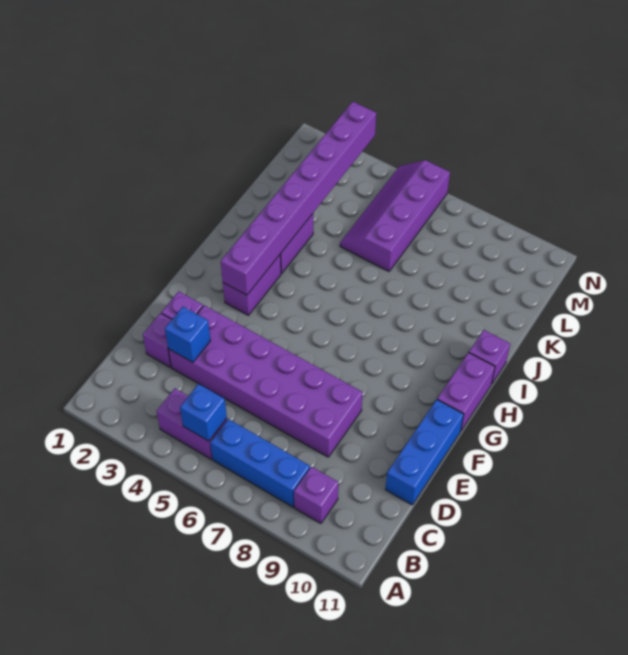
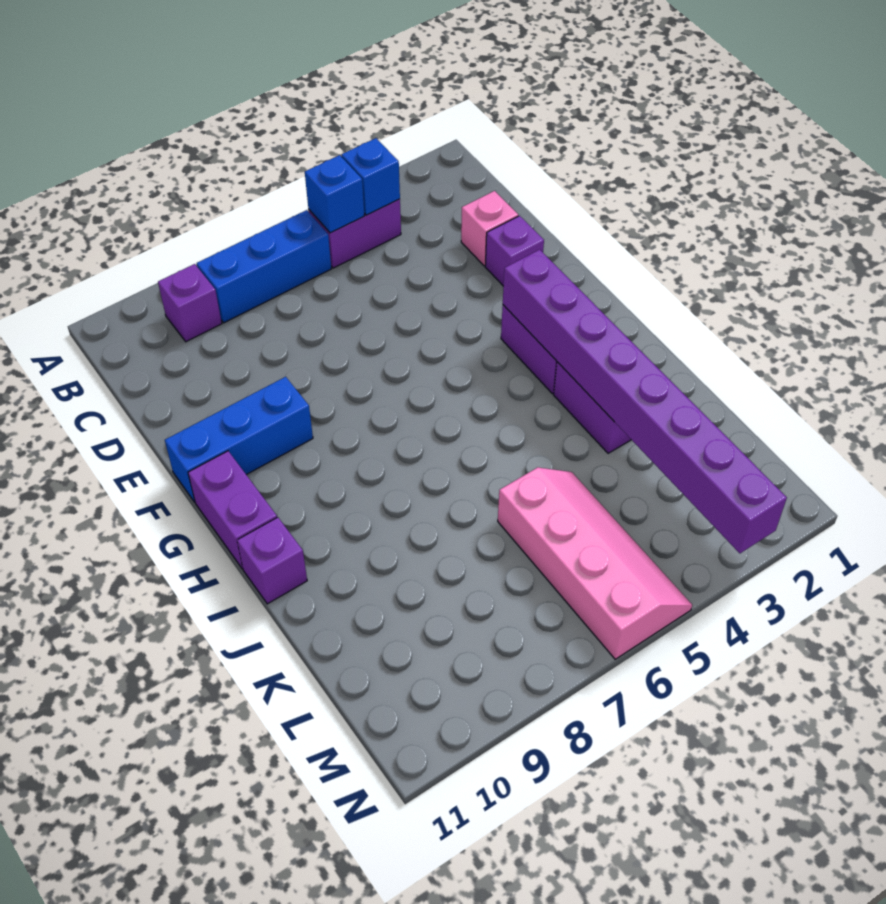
purple 1x1 brick [143,313,172,367] -> pink 1x1 brick [461,191,518,266]
purple 2x6 brick [168,305,363,457] -> none
blue 1x1 brick [165,307,211,362] -> blue 1x1 brick moved to [342,138,400,215]
blue 1x3 brick [385,400,464,505] -> blue 1x3 brick turned to [165,377,313,502]
purple 2x4 slope [340,160,450,271] -> pink 2x4 slope [498,467,692,659]

